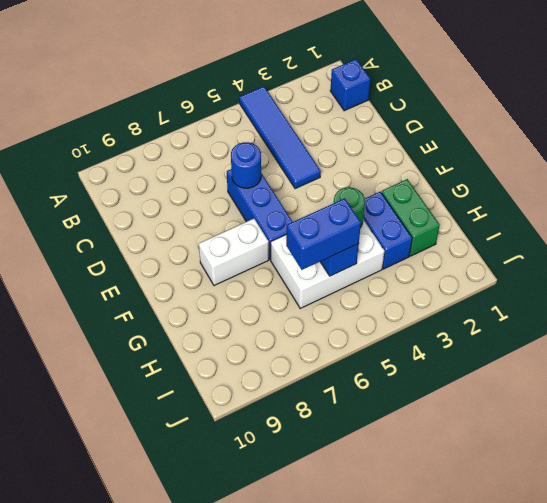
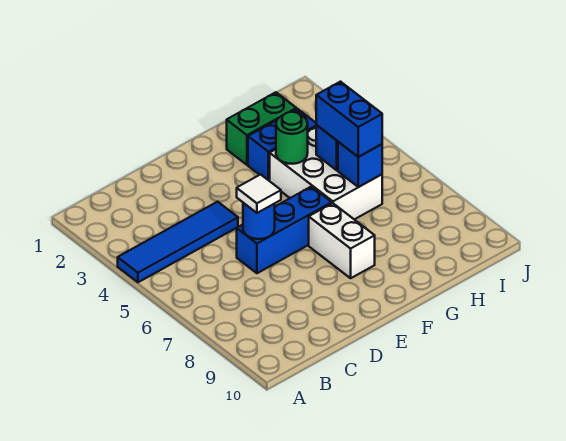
blue 1x1 brick [330,59,370,111] -> blue 1x1 brick moved to [338,142,382,187]
none -> white 1x1 tile [237,174,281,213]

